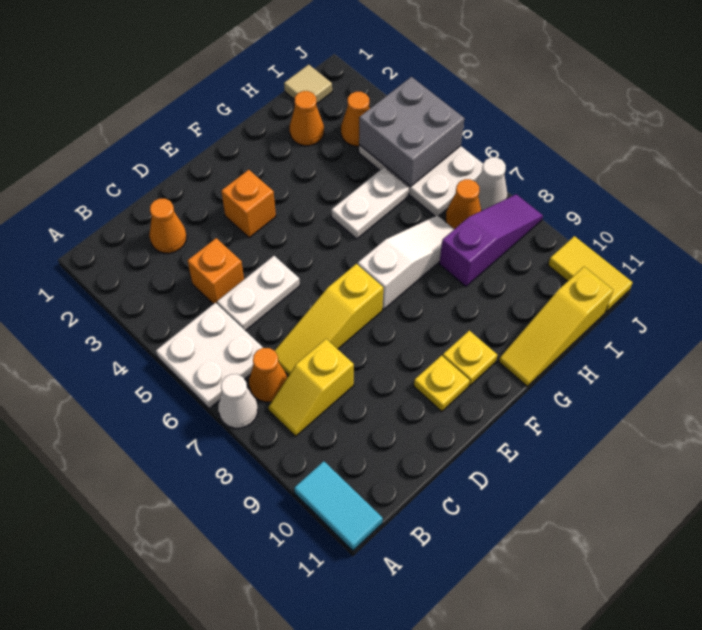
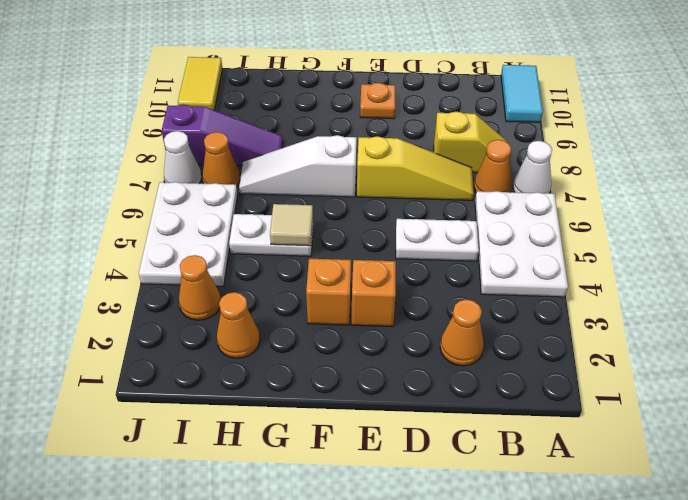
white 2x2 plate [156,303,263,409] -> white 2x3 plate [475,191,568,297]
orange 1x1 brick [188,238,244,304] -> orange 1x1 brick moved to [306,259,351,325]
yellow 1x1 plate [414,356,470,412] -> orange 1x1 plate [360,83,395,119]
yellow 1x1 plate [443,331,497,386] -> none
yellow 1x3 slope [499,267,613,386] -> none
purple 1x3 slope [439,194,543,286] -> purple 1x3 slope turned to [162,104,283,166]
tan 1x1 tile [284,65,332,103] -> tan 1x1 tile moved to [270,204,313,246]
grey 2x2 brick [359,77,464,187] -> none

